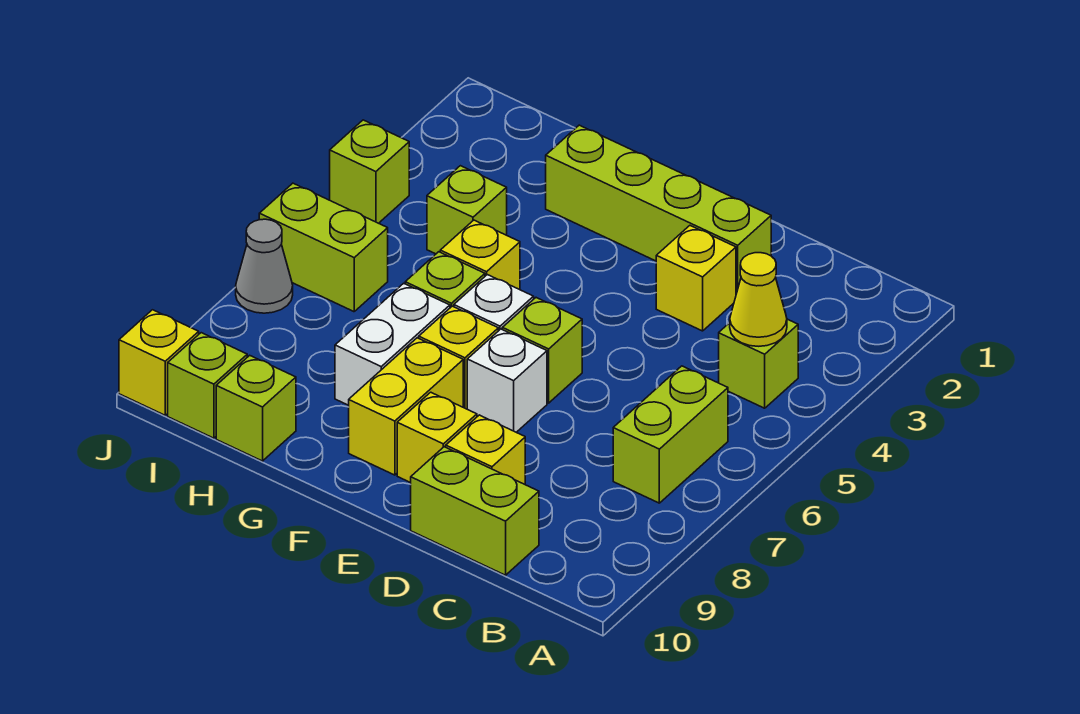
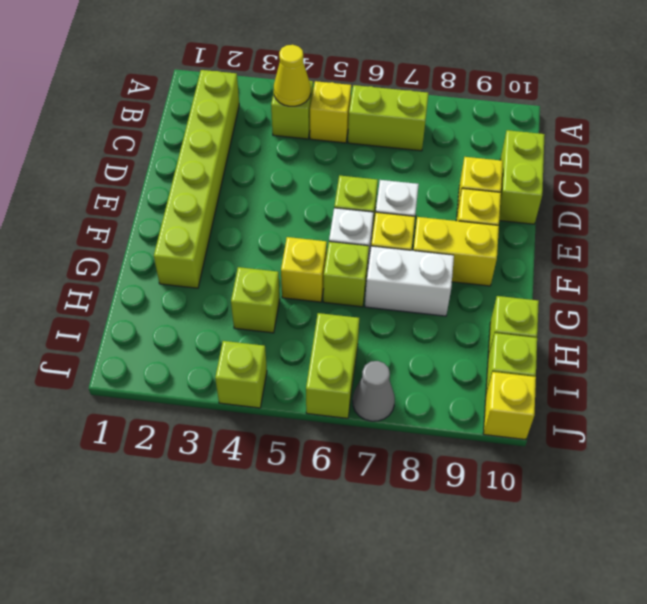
lime 1x4 brick [546,125,771,294] -> lime 1x6 brick [154,70,239,288]
yellow 1x1 brick [656,226,736,331] -> yellow 1x1 brick moved to [310,81,351,143]

